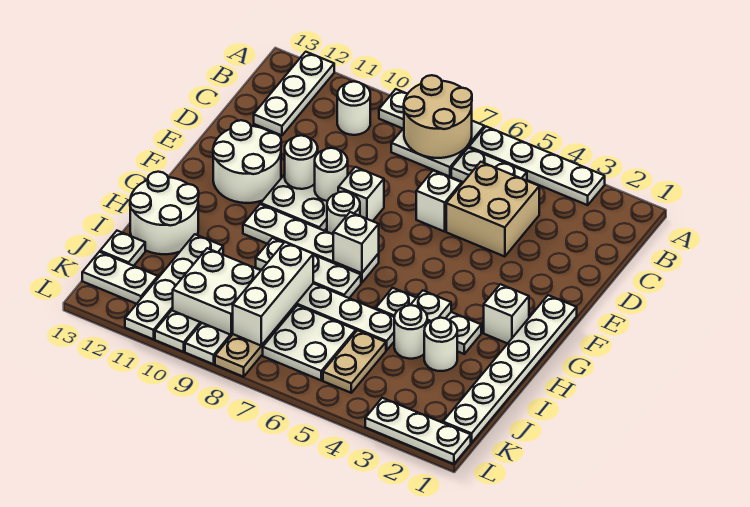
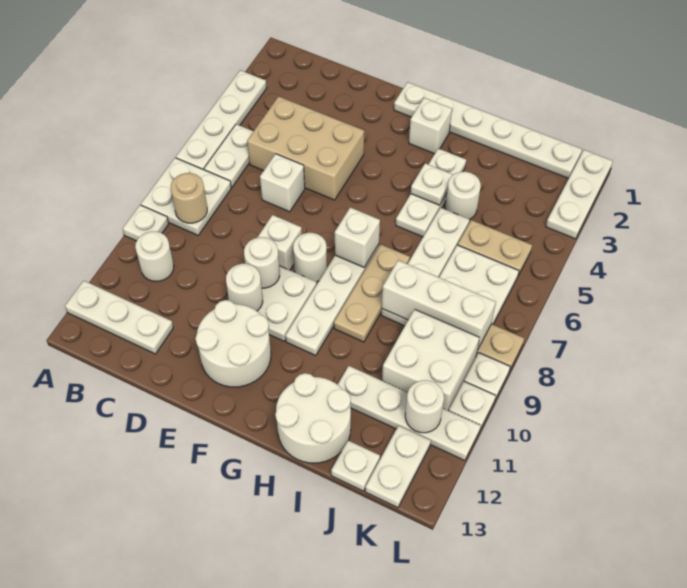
tan 2x2 round brick [404,75,472,158] -> tan 1x1 round brick [171,173,207,223]
tan 2x2 brick [446,162,539,257] -> tan 2x3 brick [247,96,364,200]
white 1x3 plate [256,238,361,298] -> tan 1x3 plate [334,244,410,342]
white 1x1 round brick [424,318,457,371] -> white 1x1 round brick moved to [405,380,444,433]

